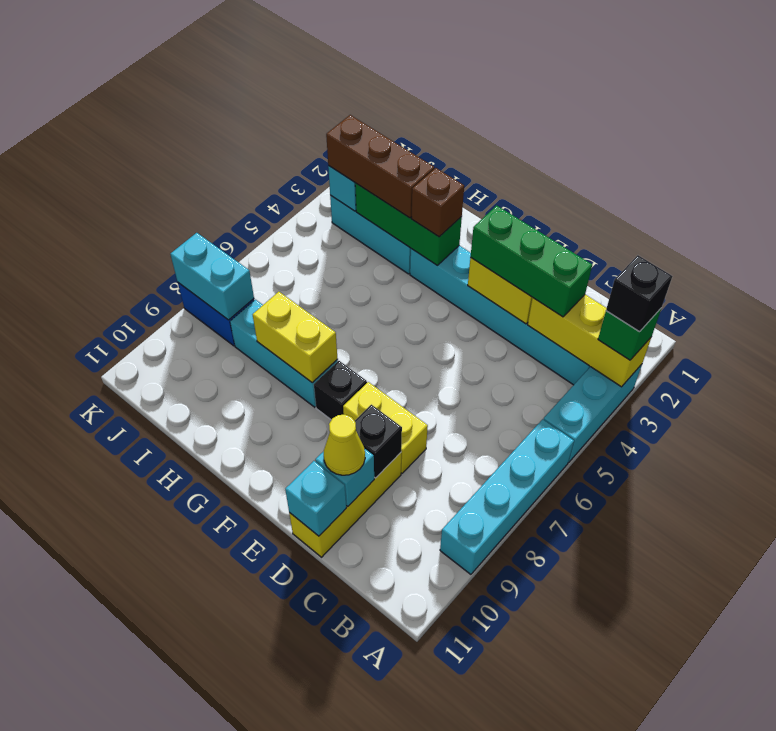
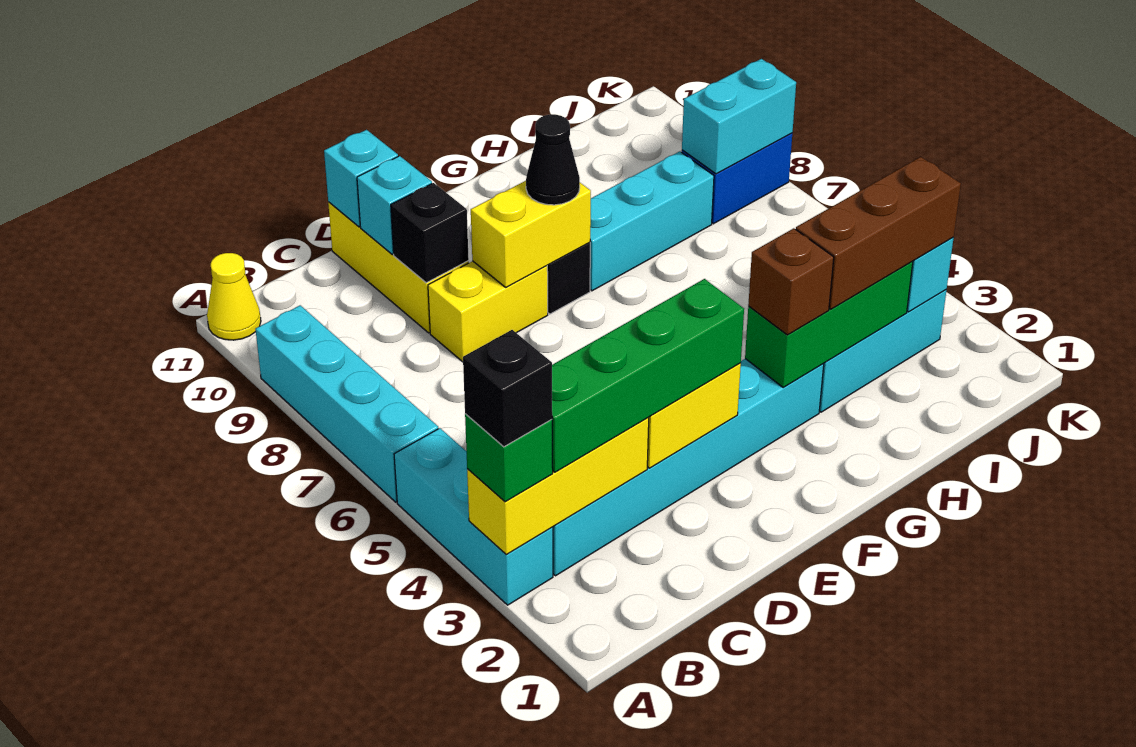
green 1x3 brick [471,205,592,317] -> green 1x4 brick [552,279,744,472]
yellow 1x1 cone [324,415,365,475] -> yellow 1x1 cone moved to [207,253,261,340]
none -> black 1x1 cone [526,114,580,205]
yellow 1x2 brick [253,292,338,383] -> yellow 1x2 brick moved to [471,181,591,287]

